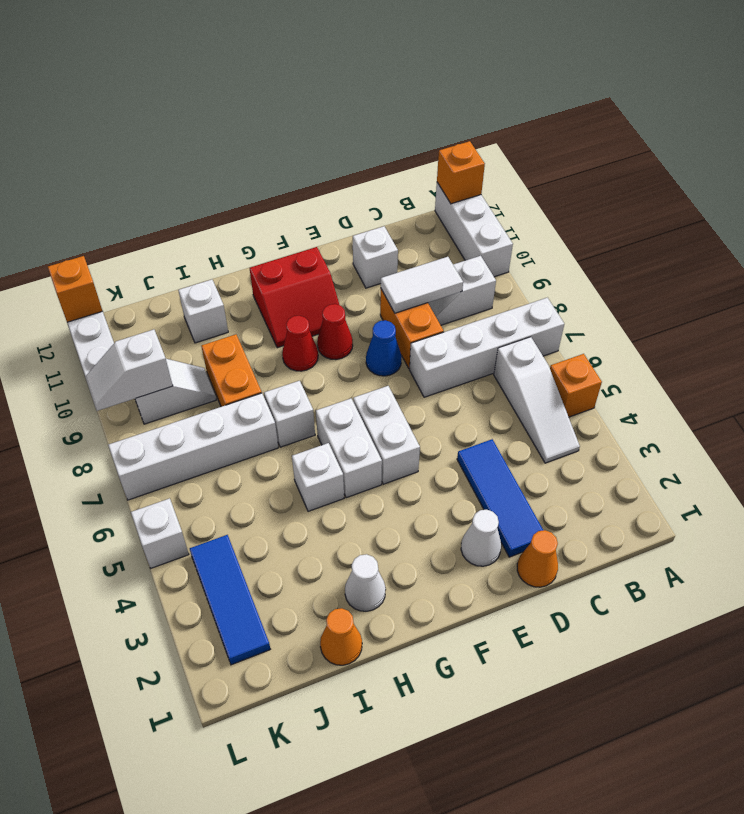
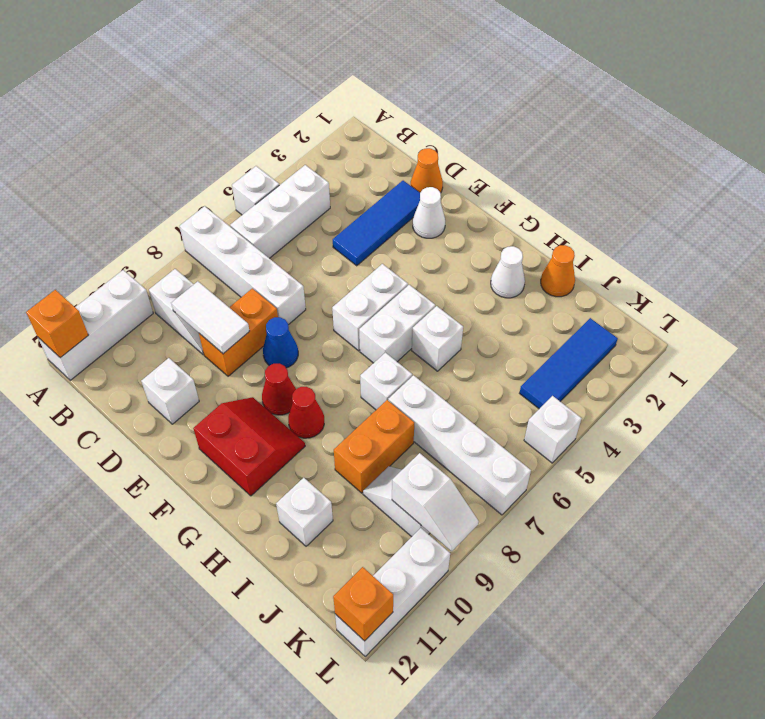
orange 1x1 brick [550,354,602,417] -> white 1x1 brick [232,166,279,215]
white 1x3 slope [494,337,580,463] -> white 1x3 brick [230,165,330,258]

